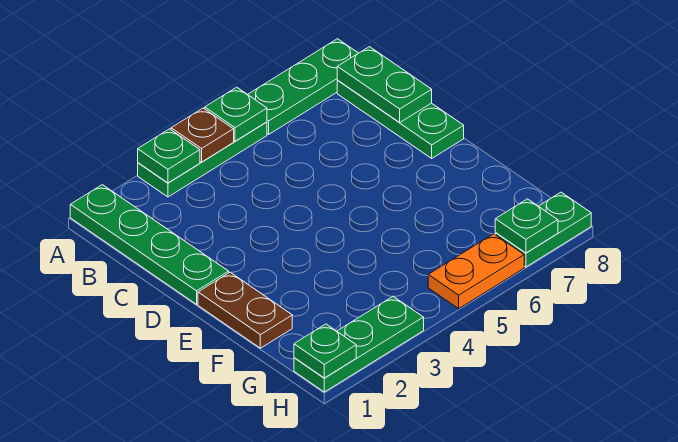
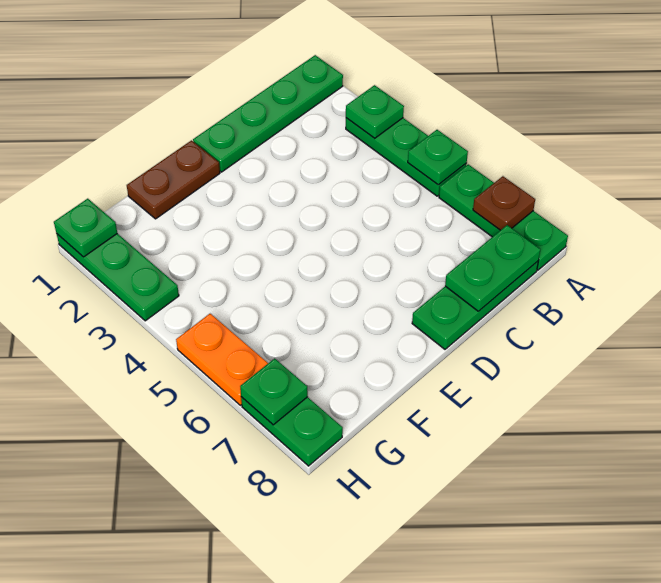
brown 1x1 plate [171,108,234,162] -> brown 1x1 plate moved to [473,176,535,230]

